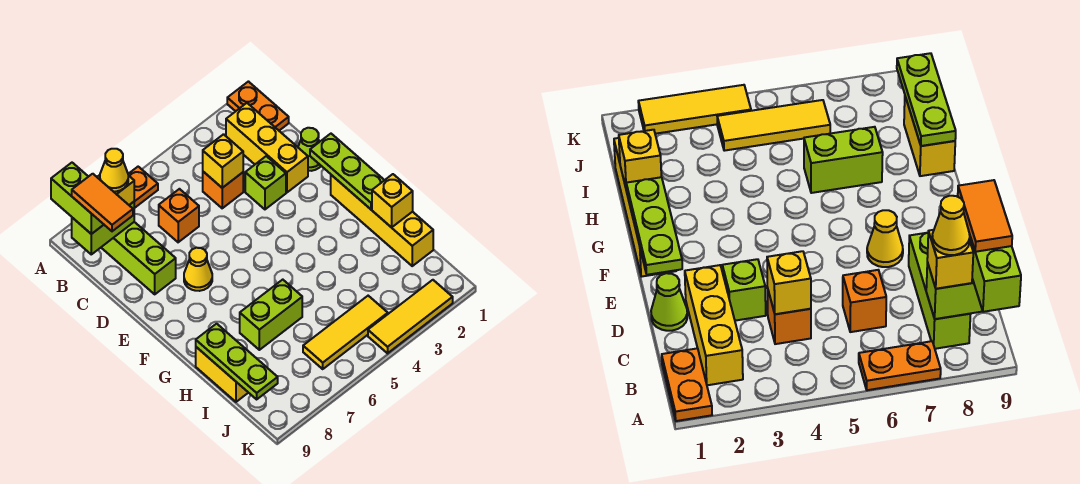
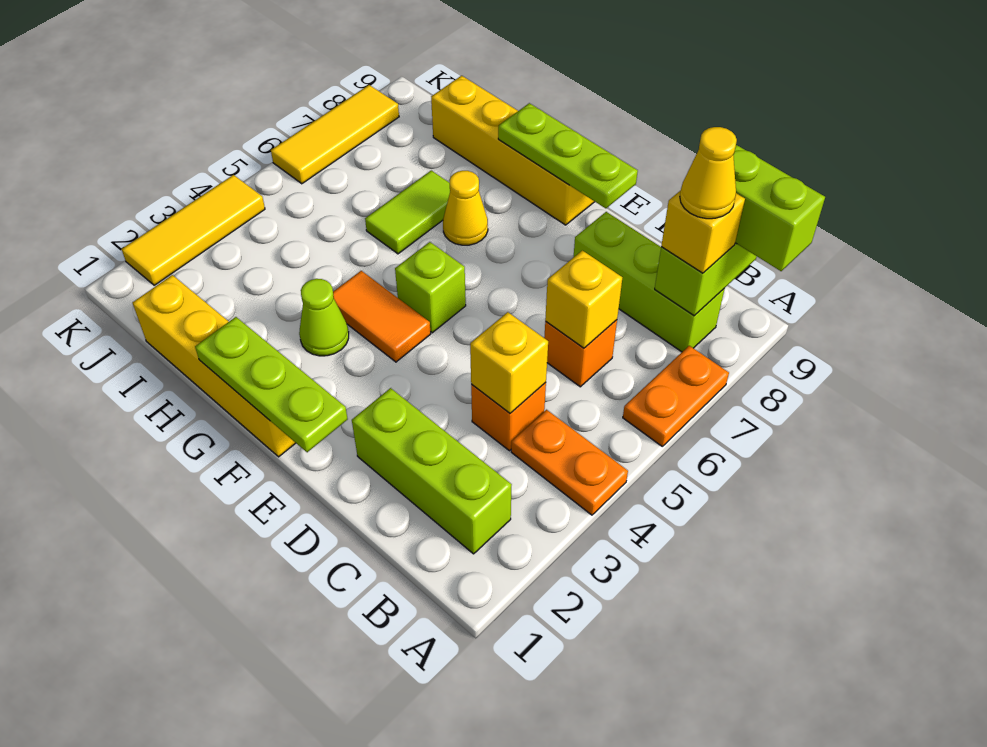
orange 1x2 plate [227,82,289,131] -> orange 1x2 plate moved to [511,410,628,515]
yellow 1x3 brick [226,103,308,192] -> lime 1x3 brick [352,388,512,554]
orange 1x2 tile [72,174,133,231] -> orange 1x2 tile moved to [333,271,431,362]
lime 1x1 cone [298,128,321,171] -> lime 1x1 cone moved to [299,279,349,356]
lime 1x1 brick [245,156,286,209] -> lime 1x1 brick moved to [395,242,466,333]
yellow 1x1 cone [184,248,212,291] -> yellow 1x1 cone moved to [443,171,488,245]
yellow 1x1 brick [372,174,413,228] -> yellow 1x1 brick moved to [545,250,622,348]
lime 1x2 brick [240,280,302,350] -> lime 1x2 tile [365,170,450,254]
yellow 1x2 brick [196,347,248,402] -> yellow 1x4 brick [431,76,595,225]
lime 1x3 plate [196,324,278,399] -> lime 1x3 plate moved to [498,103,638,208]
yellow 1x3 tile [303,296,388,369] -> yellow 1x3 tile moved to [271,85,399,184]

